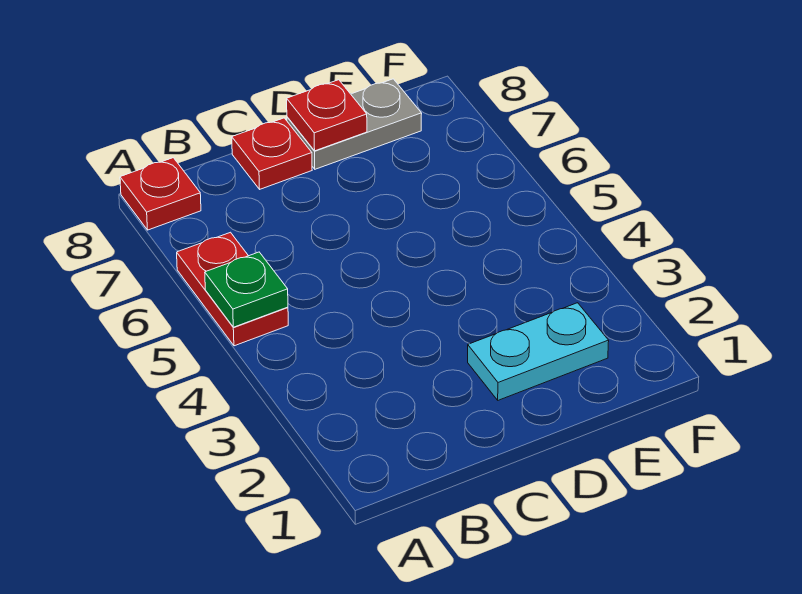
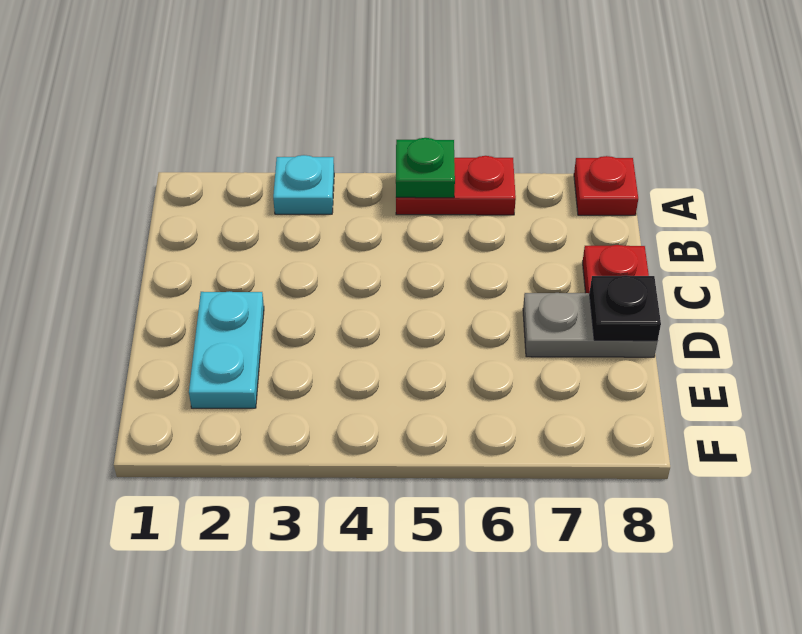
none -> cyan 1x1 plate [273,155,334,214]
grey 1x2 plate [287,79,422,169] -> grey 1x2 plate turned to [523,293,658,357]
red 1x1 plate [287,80,367,151] -> black 1x1 plate [590,275,661,341]

